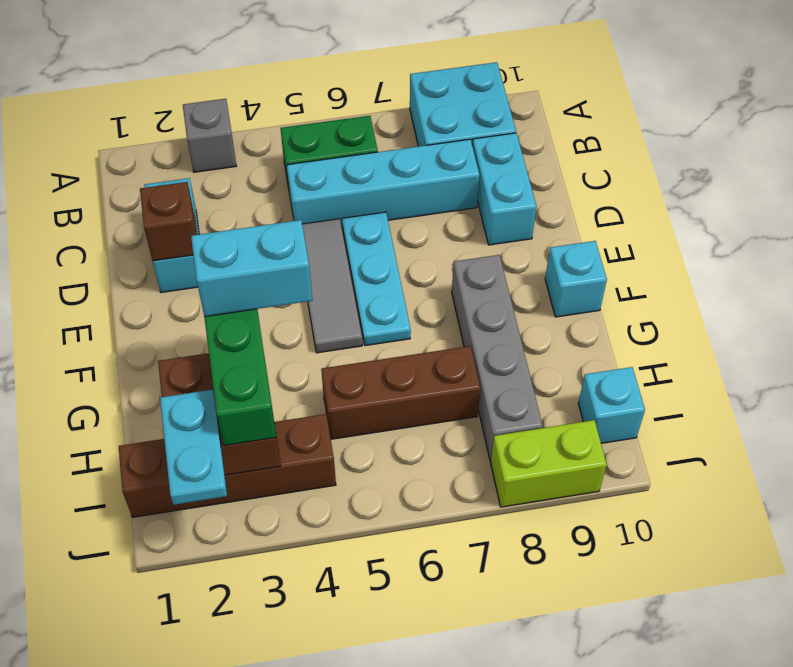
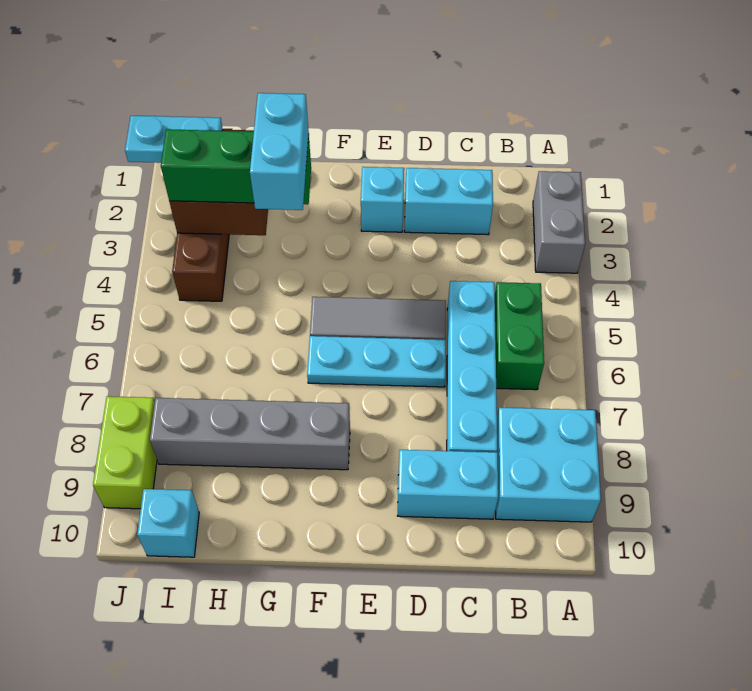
grey 1x1 brick [183,99,236,172] -> grey 1x2 brick [533,171,585,273]
brown 1x1 brick [140,182,197,261] -> none
cyan 1x1 brick [545,241,607,317] -> cyan 1x1 brick moved to [361,167,404,232]
brown 1x3 brick [321,346,480,439] -> none

